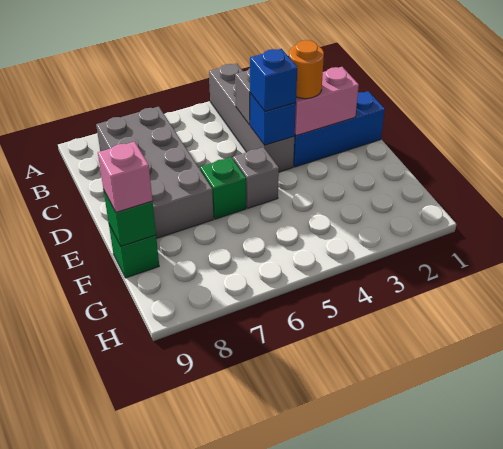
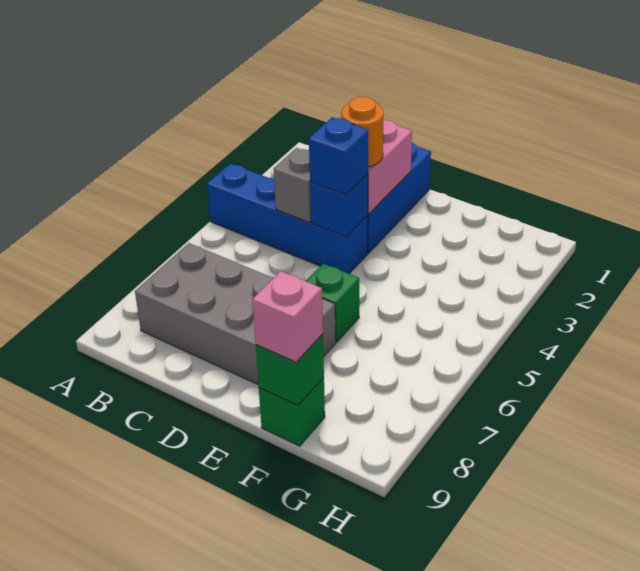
grey 1x4 brick [209,63,294,172] -> blue 1x4 brick [207,163,368,274]
grey 1x1 brick [233,147,279,208] -> none

